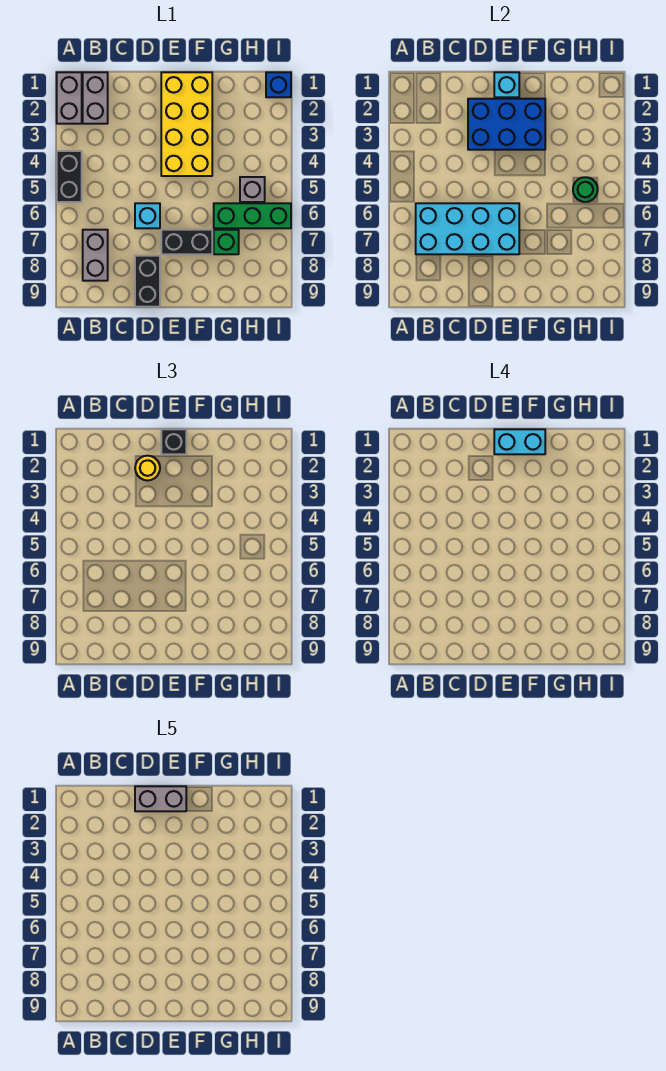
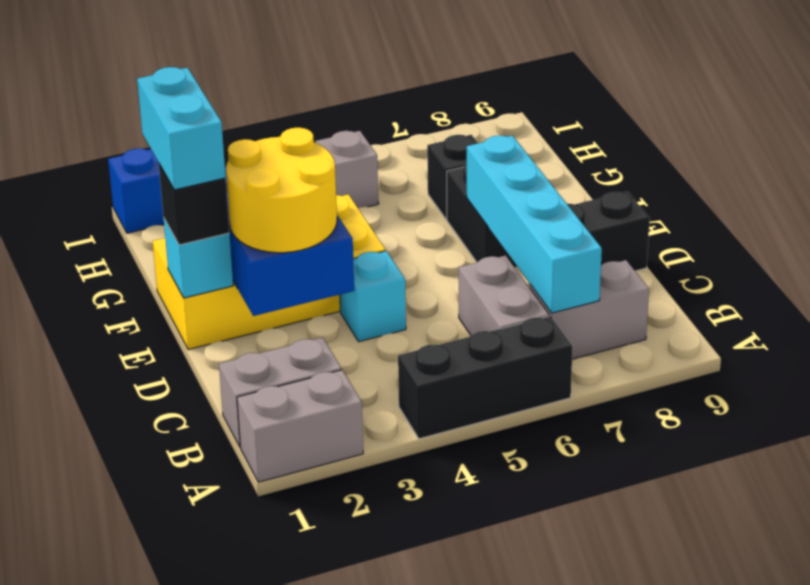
black 1x2 brick [57,151,82,202] -> black 1x3 brick [398,316,573,439]
cyan 2x4 brick [416,203,519,254] -> cyan 1x4 brick [467,135,602,313]
grey 1x2 brick [135,786,186,811] -> grey 1x2 brick moved to [459,255,549,336]
yellow 1x1 round brick [135,456,160,480] -> yellow 2x2 round brick [226,128,337,253]
cyan 1x1 brick [135,203,160,228] -> cyan 1x1 brick moved to [340,251,406,342]
green 1x3 brick [214,203,291,228] -> none
green 1x1 brick [214,230,239,254] -> black 1x1 brick [427,135,478,219]
green 1x1 round brick [573,177,598,202] -> none

